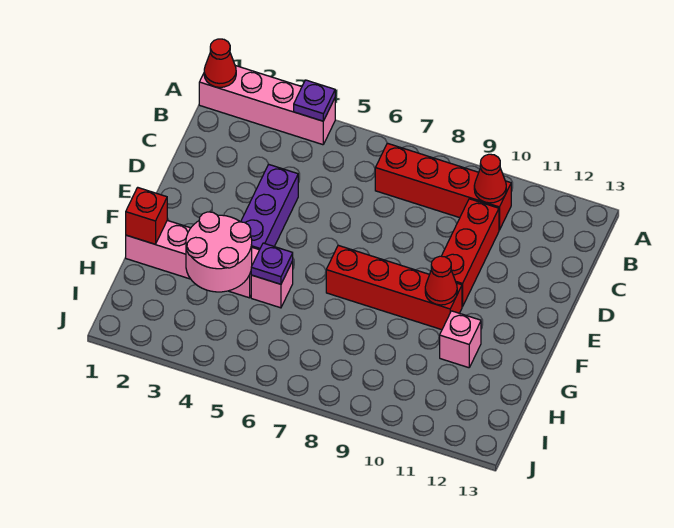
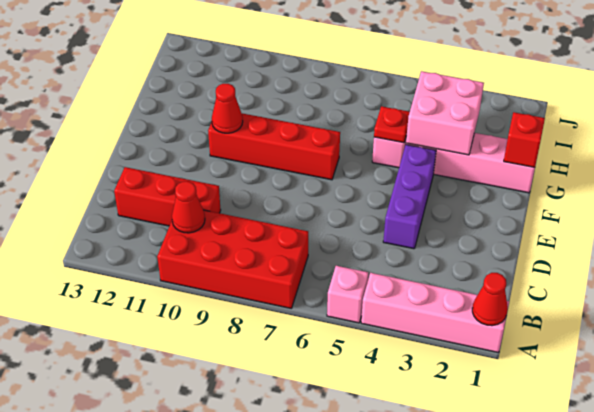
purple 1x1 plate [294,80,335,121] -> none
red 1x4 brick [375,143,511,230] -> red 2x4 brick [157,210,308,308]
red 1x3 brick [442,199,499,307] -> red 1x3 brick turned to [114,167,221,226]
pink 2x2 round brick [186,212,252,292] -> pink 2x2 brick [406,71,484,155]
purple 1x1 plate [251,243,293,284] -> red 1x1 plate [374,106,410,143]
pink 1x1 brick [440,311,481,368] -> pink 1x1 brick moved to [327,266,368,323]

